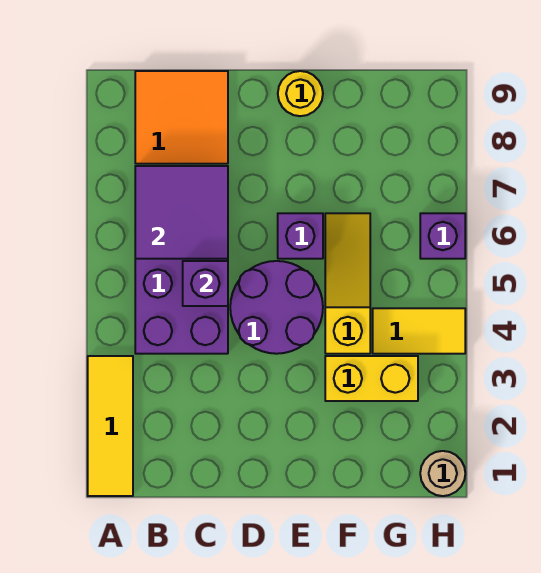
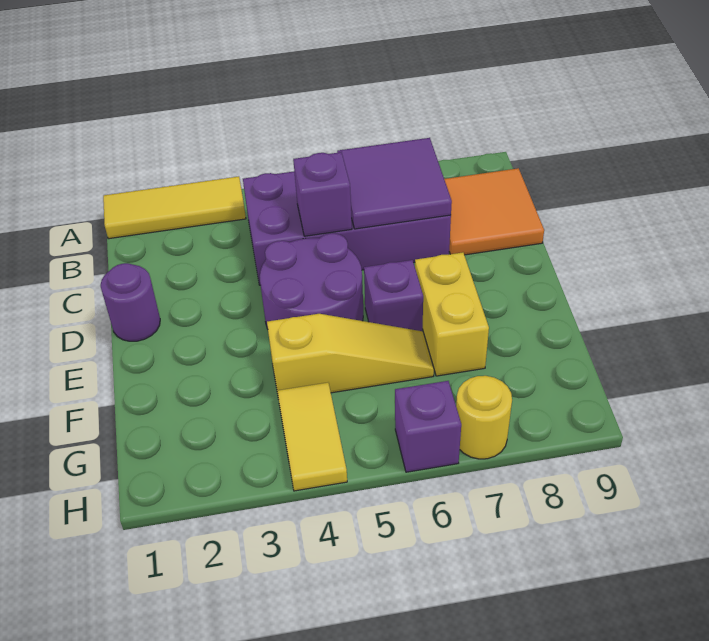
none -> purple 1x1 round brick [101,263,160,341]
yellow 1x1 round brick [278,71,323,116] -> yellow 1x1 round brick moved to [456,376,512,459]
yellow 1x2 brick [325,356,418,401] -> yellow 1x2 brick moved to [415,252,489,376]
tan 1x1 round brick [420,451,465,496] -> none

